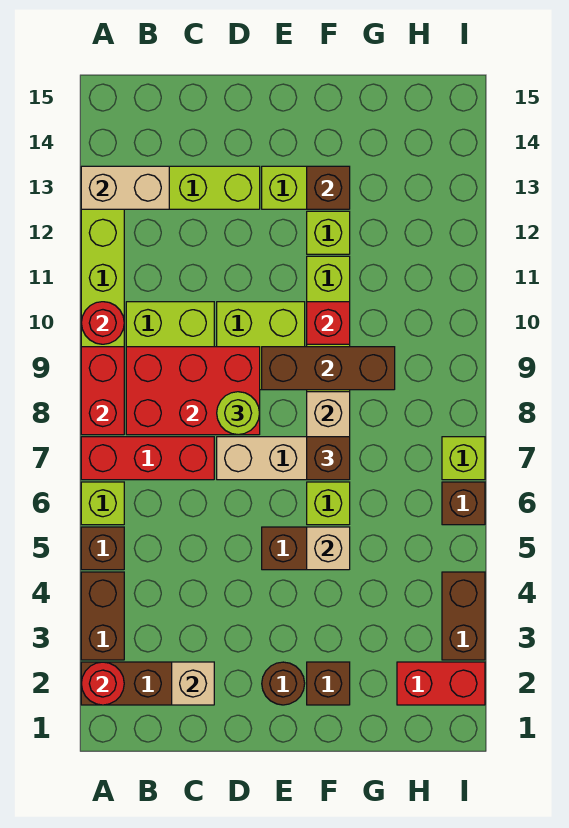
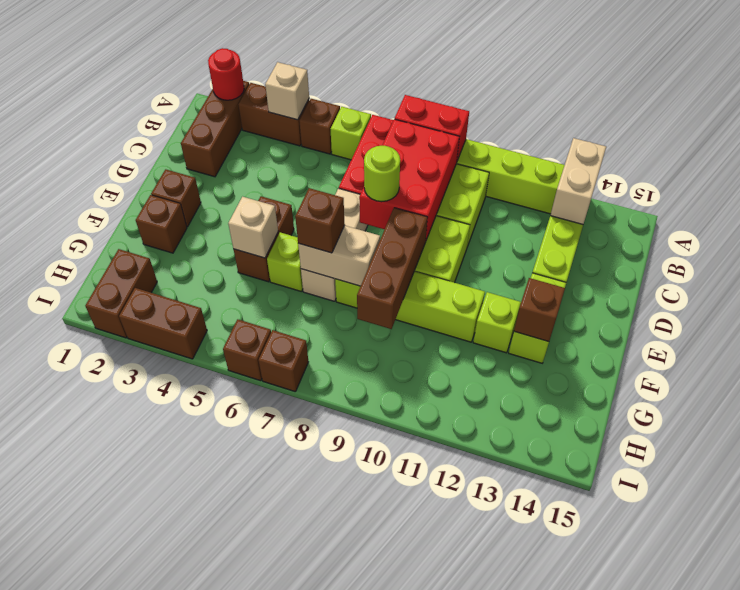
red 1x1 round brick [81,302,124,344] -> none
tan 1x1 brick [172,662,214,705] -> tan 1x1 brick moved to [265,62,309,120]
brown 1x1 round brick [262,662,305,705] -> brown 1x1 brick [151,169,201,227]
red 1x1 brick [307,302,350,344] -> none
red 1x2 brick [397,662,485,705] -> brown 1x2 brick [85,249,157,338]
lime 1x1 brick [442,437,485,480] -> brown 1x1 brick [258,330,308,392]

